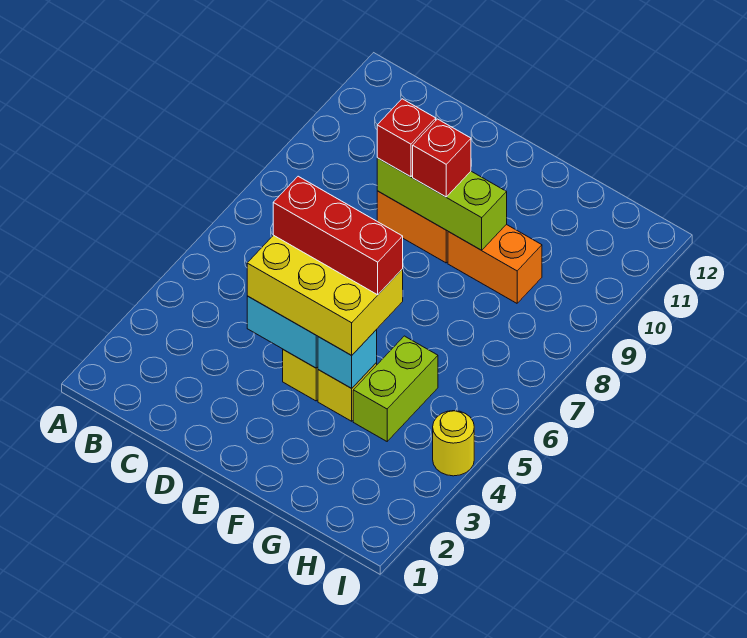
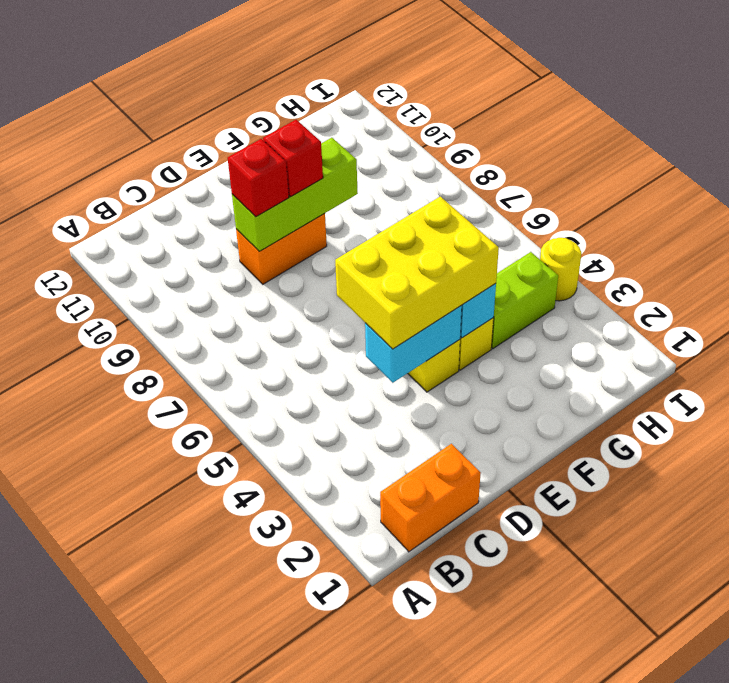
red 1x3 brick [273,176,403,295] -> none
orange 1x2 brick [448,224,542,303] -> orange 1x2 brick moved to [380,444,481,552]
lime 1x2 brick [353,336,438,441] -> lime 1x2 brick turned to [491,252,558,349]

